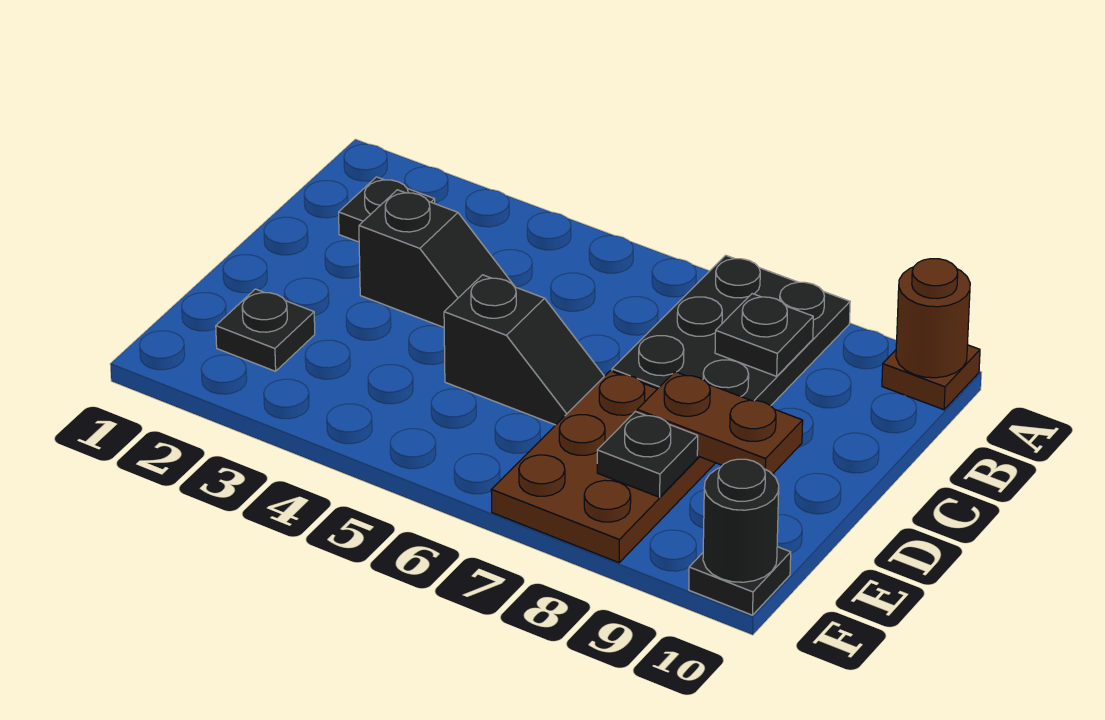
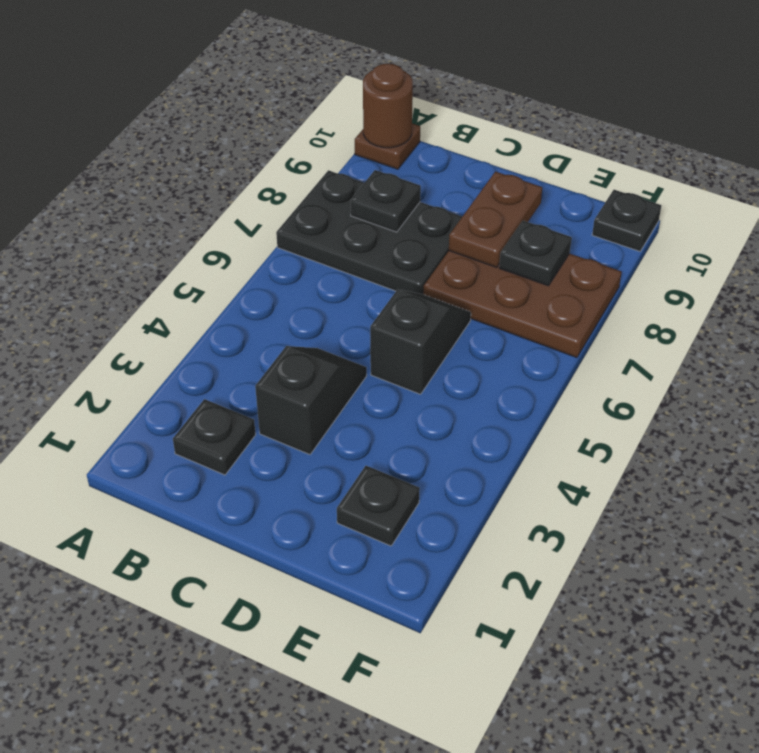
black 1x1 round brick [703,459,779,582] -> none

